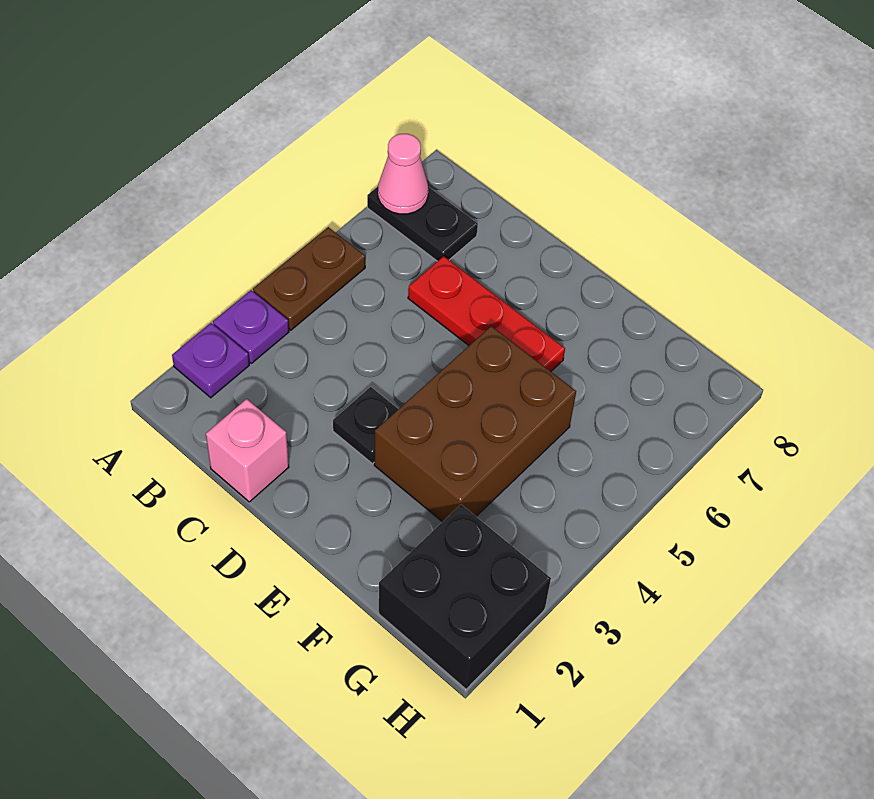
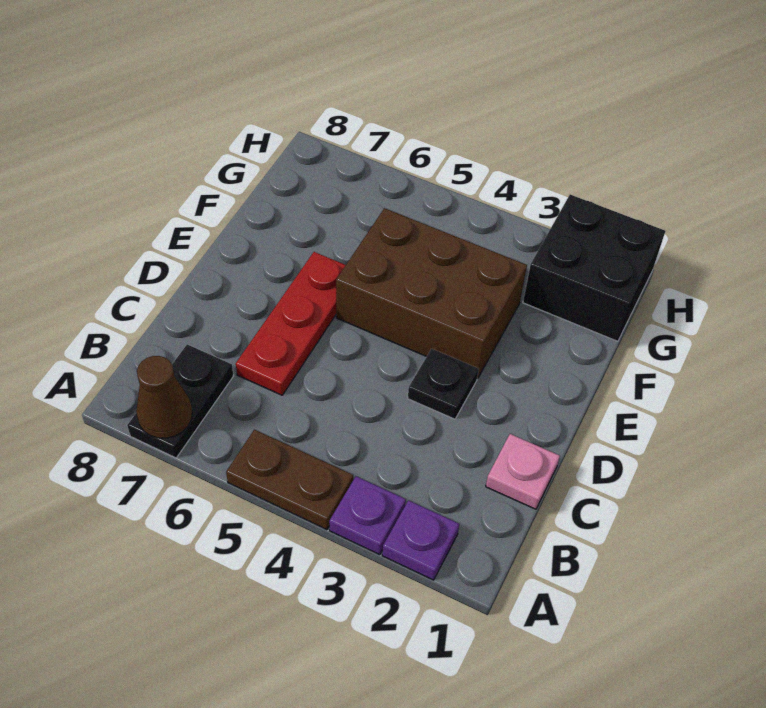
pink 1x1 cone [378,134,428,214] -> brown 1x1 cone [136,356,192,438]
pink 1x1 brick [206,399,289,502] -> pink 1x1 plate [486,434,560,509]

